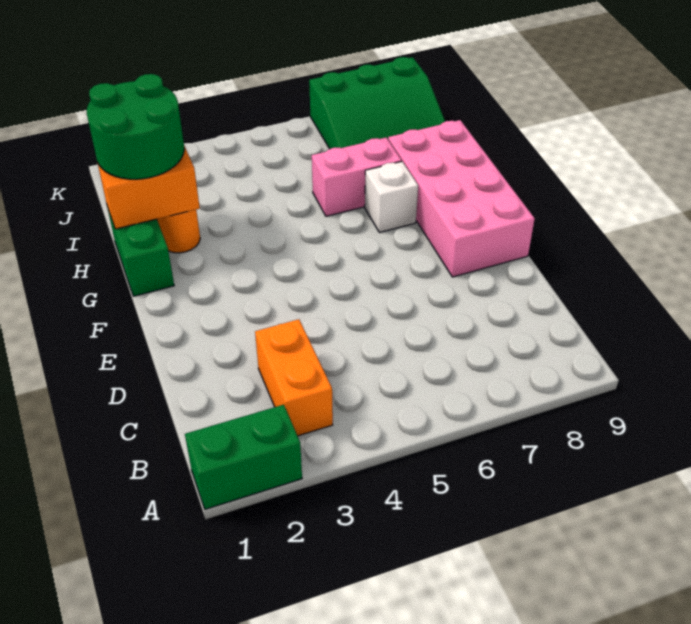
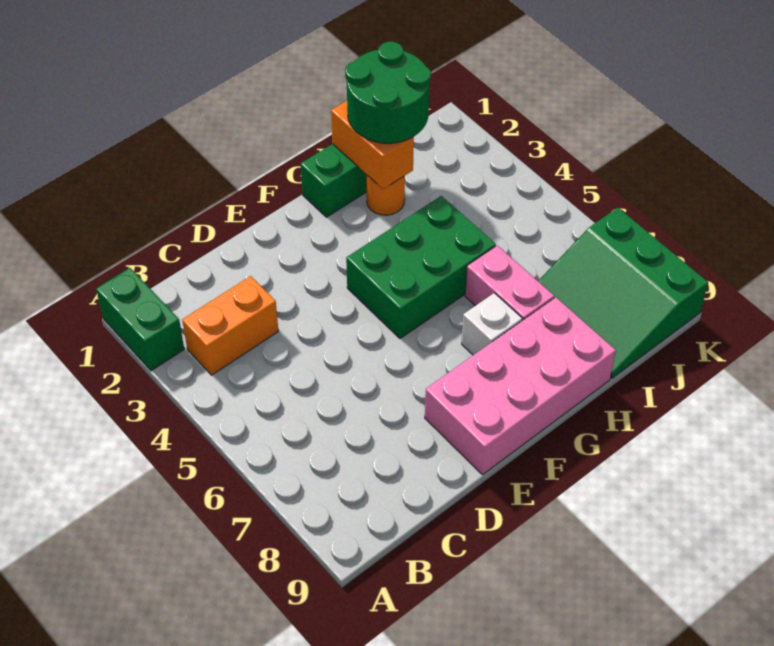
none -> green 2x3 brick [346,196,496,338]

